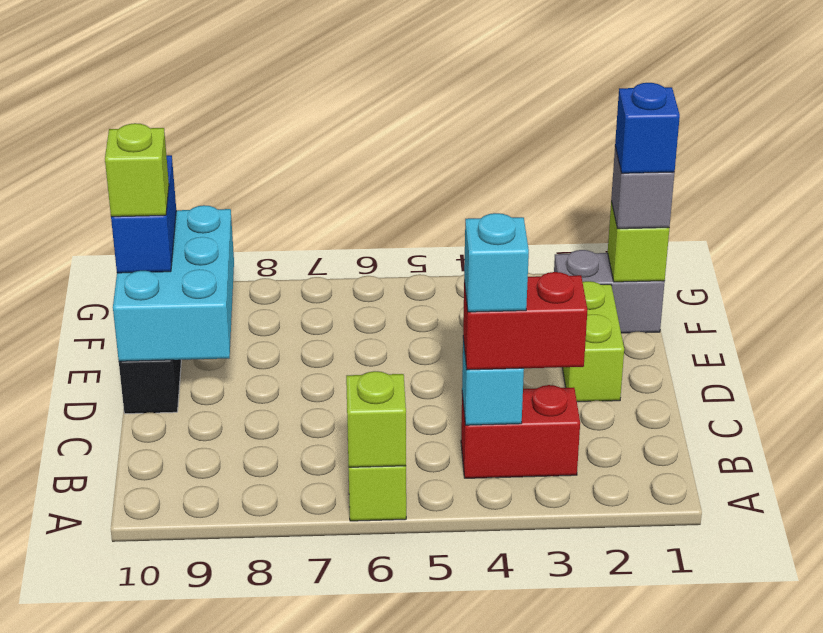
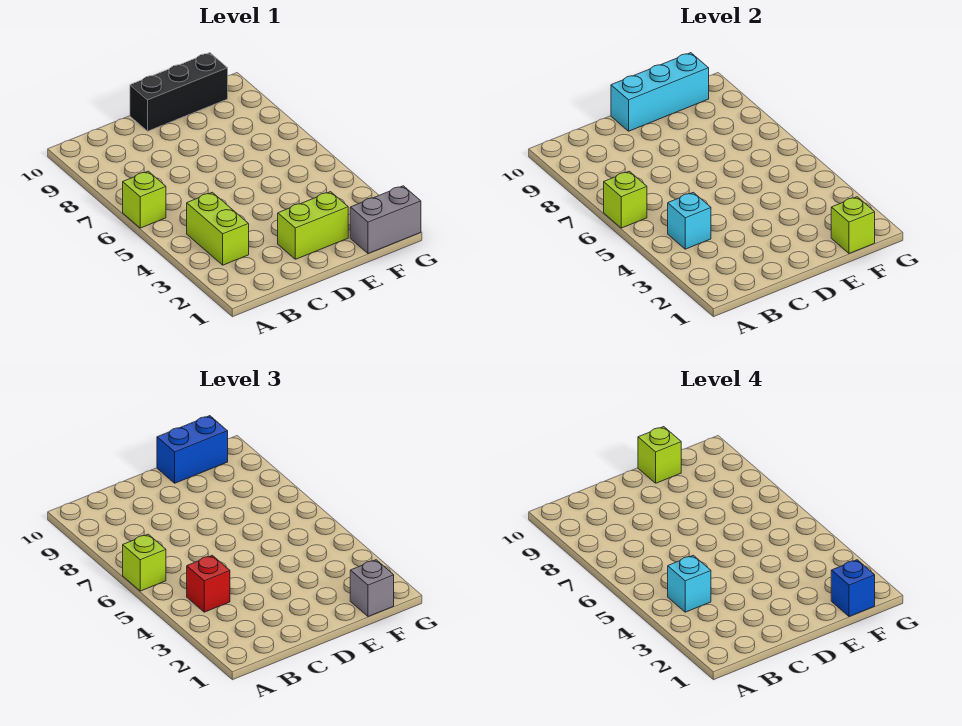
none -> lime 1x1 brick [123,534,166,591]
red 1x2 brick [461,385,580,478] -> lime 1x2 brick [187,192,249,265]
red 1x2 brick [463,272,587,370] -> red 1x1 brick [187,555,230,612]
cyan 2x3 brick [113,205,234,361] -> cyan 1x3 brick [611,53,709,131]
grey 1x2 brick [554,250,665,333] -> grey 1x2 brick turned to [350,186,421,254]

